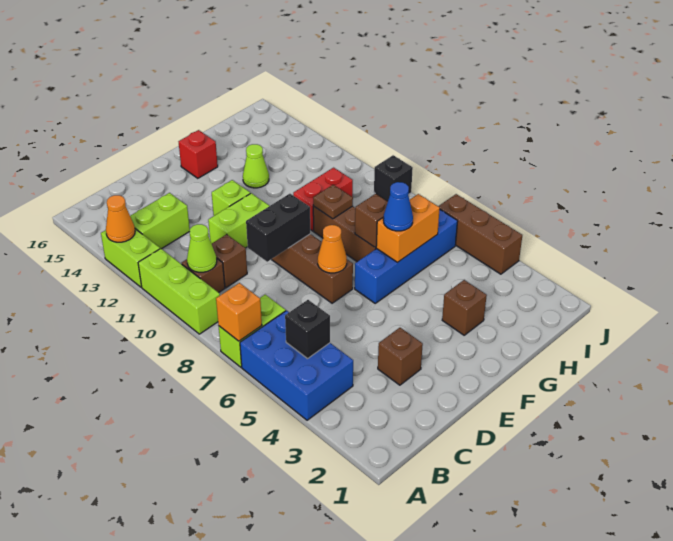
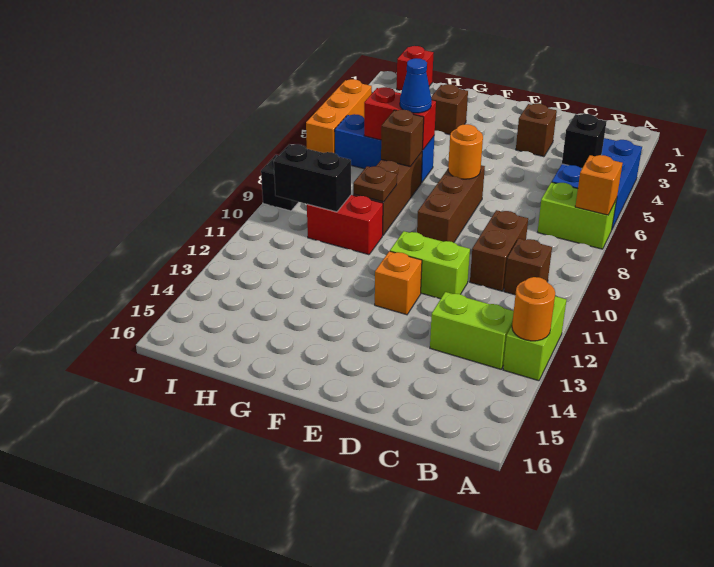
lime 1x3 brick [138,249,220,334] -> none
orange 1x1 cone [106,195,135,242] -> orange 1x1 round brick [512,277,555,341]
lime 1x1 cone [187,224,217,272] -> none
brown 1x1 brick [212,234,247,288] -> brown 1x2 brick [470,210,528,291]
black 1x2 brick [246,194,310,262] -> black 1x2 brick moved to [274,144,351,212]
orange 1x1 cone [318,225,347,273] -> orange 1x1 round brick [448,124,483,179]
lime 1x1 brick [212,180,250,216] -> orange 1x1 brick [375,251,422,315]
blue 1x4 brick [355,210,458,303] -> blue 1x3 brick [335,114,434,183]
red 1x1 brick [179,130,218,178] -> red 1x1 brick moved to [397,46,434,90]
orange 1x2 brick [376,194,440,263] -> red 1x2 brick [364,87,436,150]
lime 1x1 cone [243,144,269,188] -> none
brown 1x3 brick [438,194,522,274] -> orange 1x3 brick [306,79,372,153]

